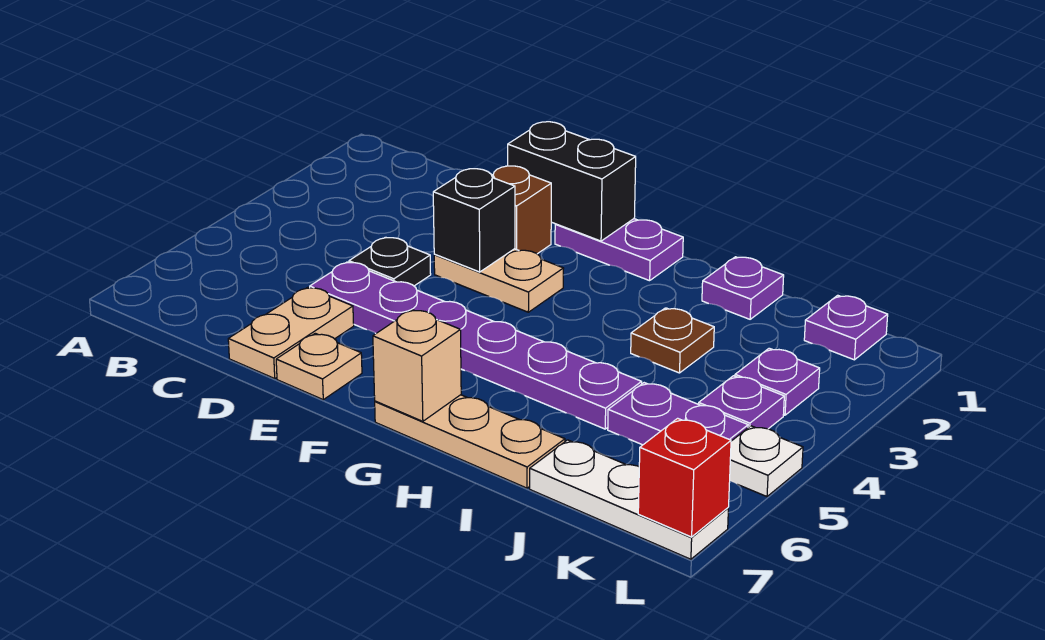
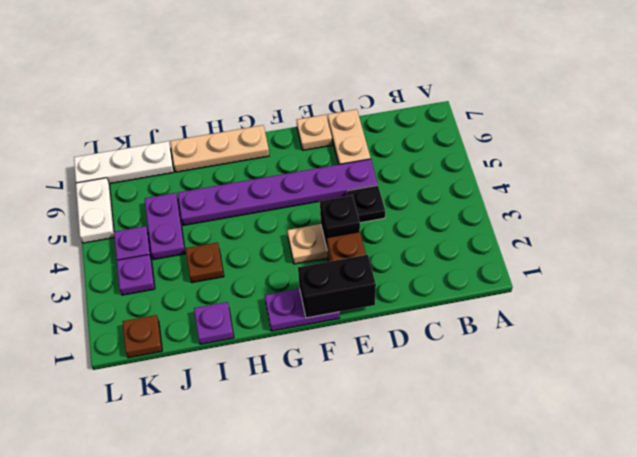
tan 1x1 brick [373,310,461,421] -> none
purple 1x2 plate [608,383,748,445] -> purple 1x2 plate turned to [145,193,185,260]
purple 1x1 plate [804,295,888,360] -> brown 1x1 plate [123,315,162,358]
white 1x1 plate [730,426,803,497] -> white 1x2 plate [76,178,114,243]
red 1x1 brick [638,418,731,537] -> none

